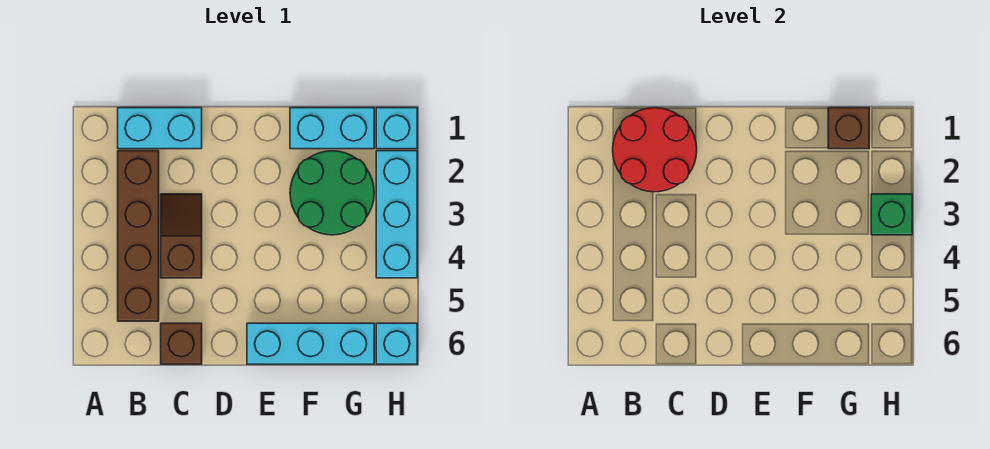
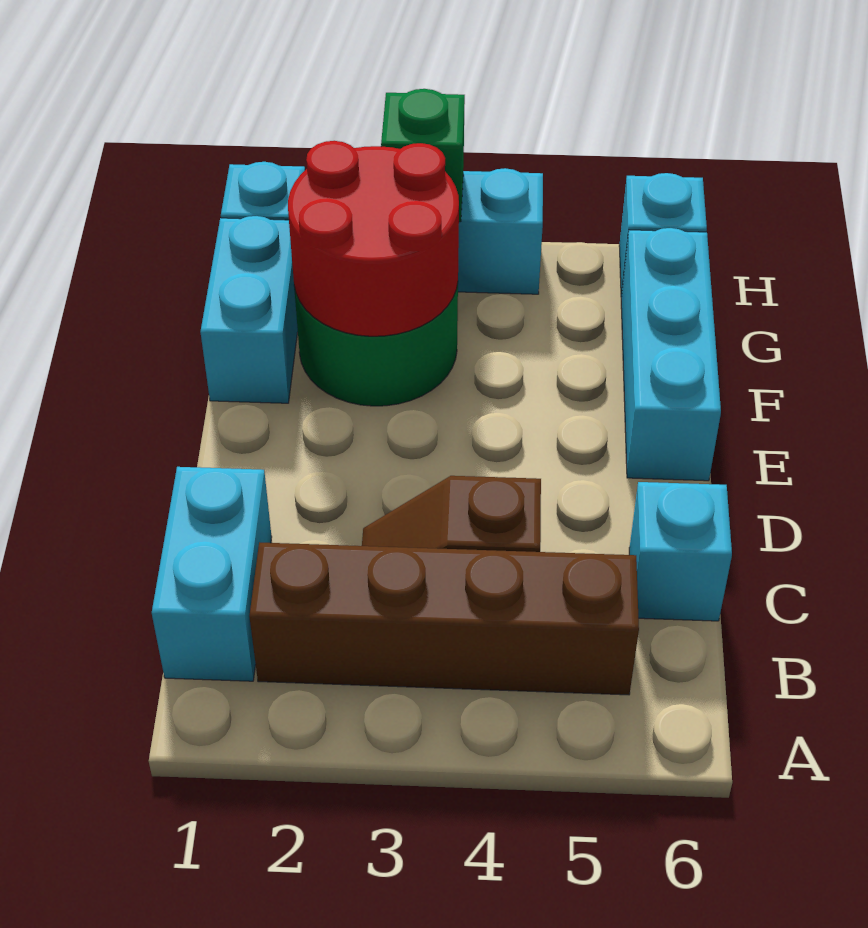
red 2x2 round brick [613,108,697,192] -> red 2x2 round brick moved to [288,141,459,336]
brown 1x1 brick [161,323,202,364] -> cyan 1x1 brick [629,482,732,621]
brown 1x1 brick [828,108,869,149] -> none

